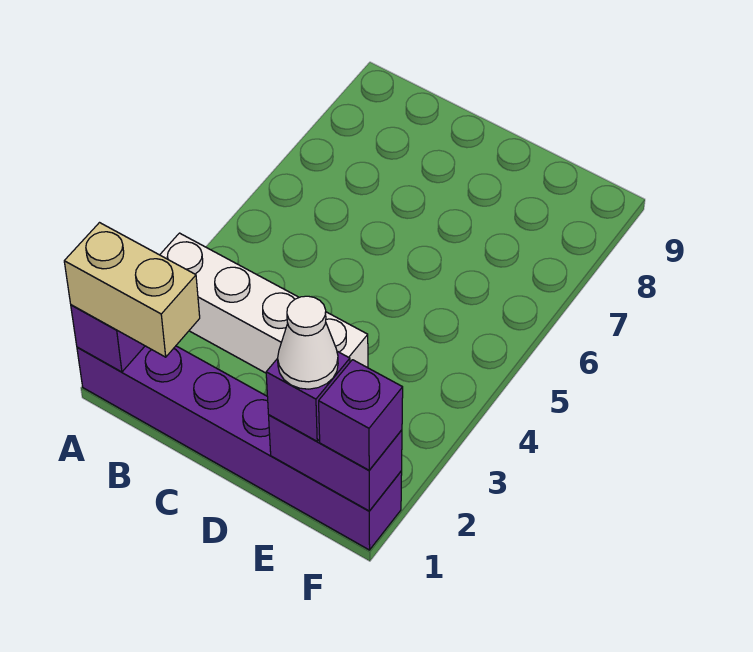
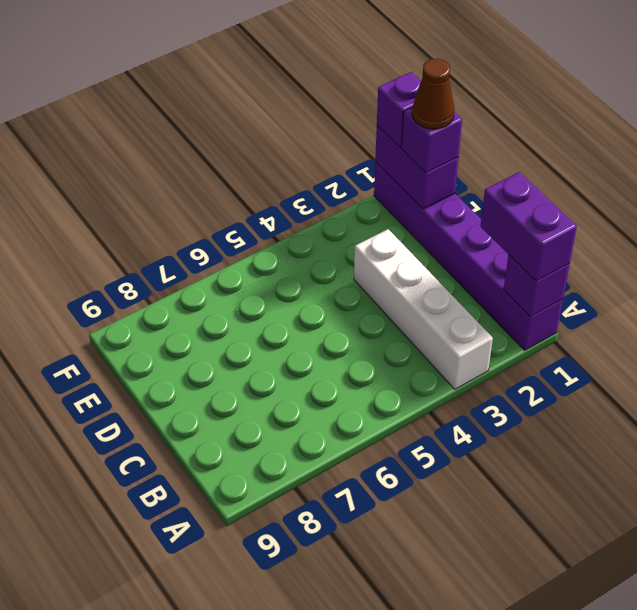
tan 1x2 brick [64,223,200,357] -> purple 1x2 brick [481,172,577,281]
white 1x1 cone [278,296,338,389] -> brown 1x1 cone [412,59,455,129]

